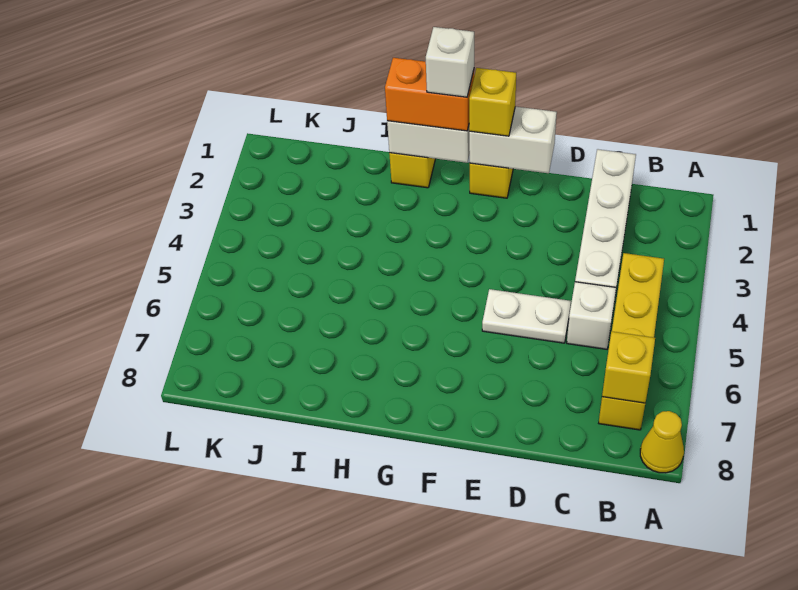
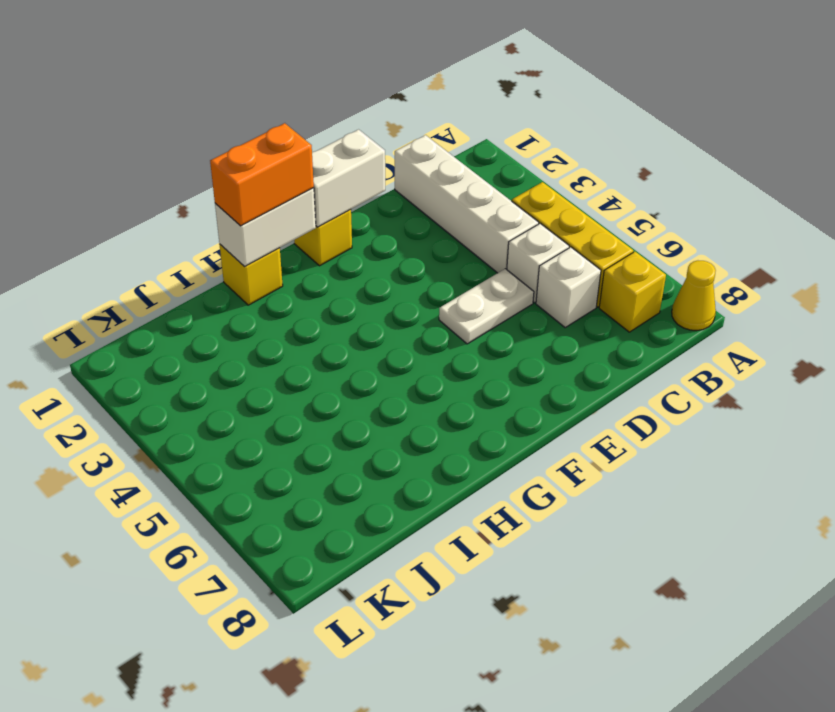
yellow 1x1 brick [602,331,655,403] -> none
yellow 1x1 brick [469,68,516,136] -> none
white 1x1 brick [426,27,474,97] -> white 1x1 brick moved to [536,247,601,327]

